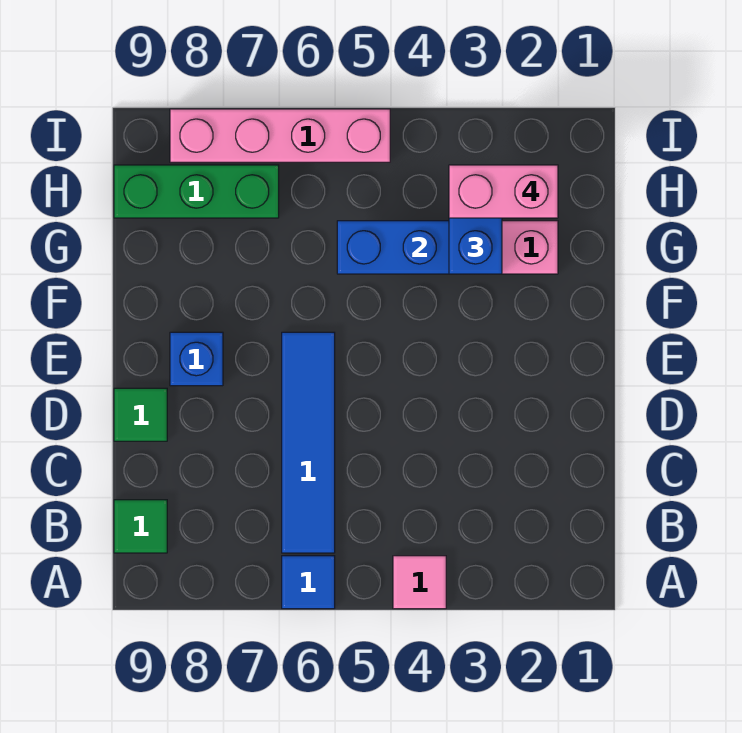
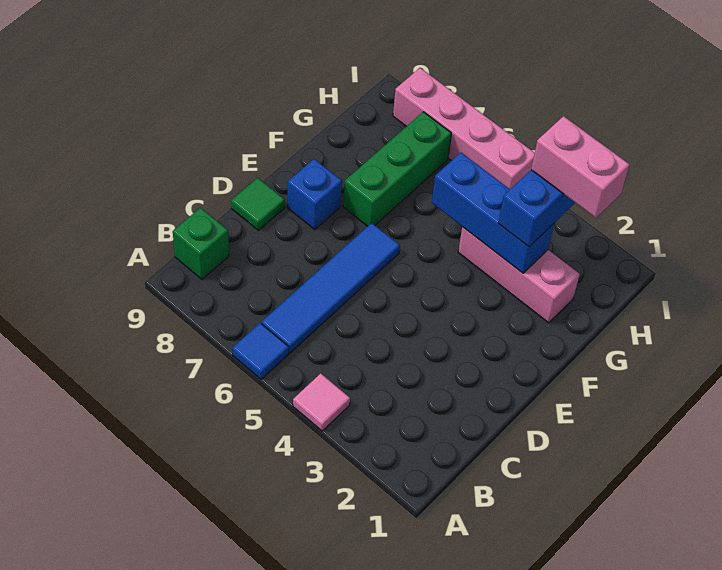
green 1x1 tile [114,500,167,553] -> green 1x1 brick [173,208,229,279]
green 1x3 brick [114,165,279,218] -> green 1x3 brick turned to [343,112,451,226]

